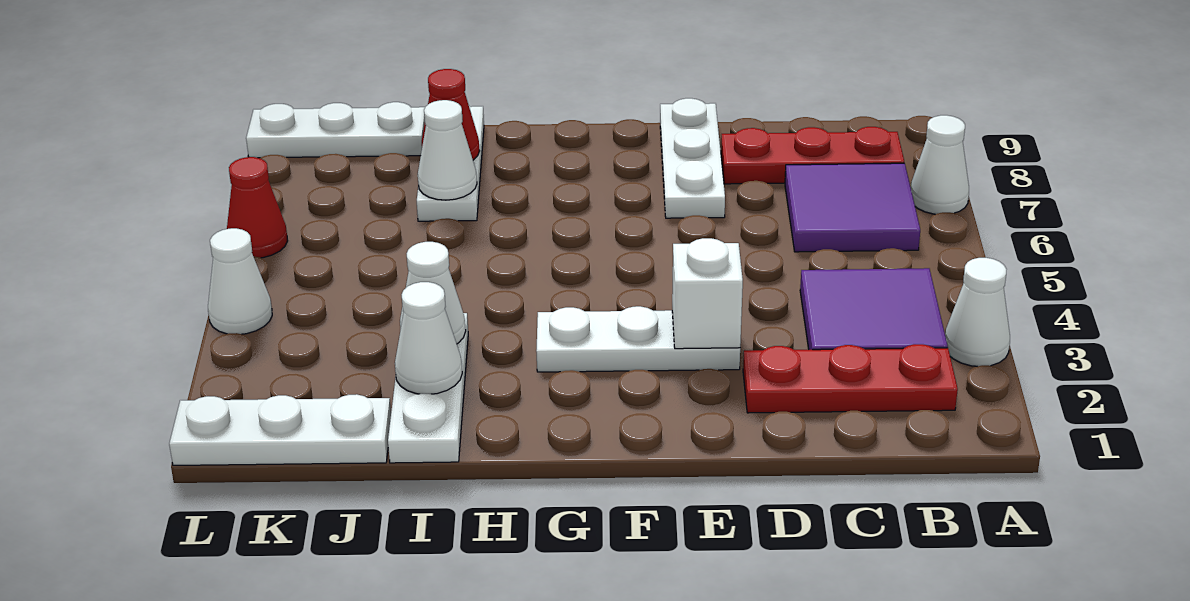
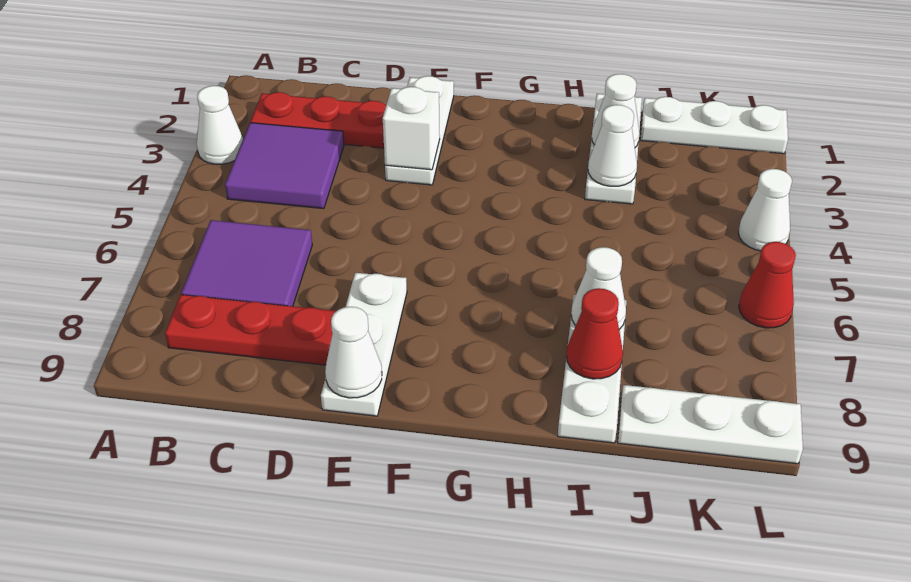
white 1x1 cone [911,115,969,214] -> white 1x1 cone moved to [325,307,382,398]
white 1x3 plate [536,306,740,372] -> white 1x3 plate turned to [385,76,454,185]

